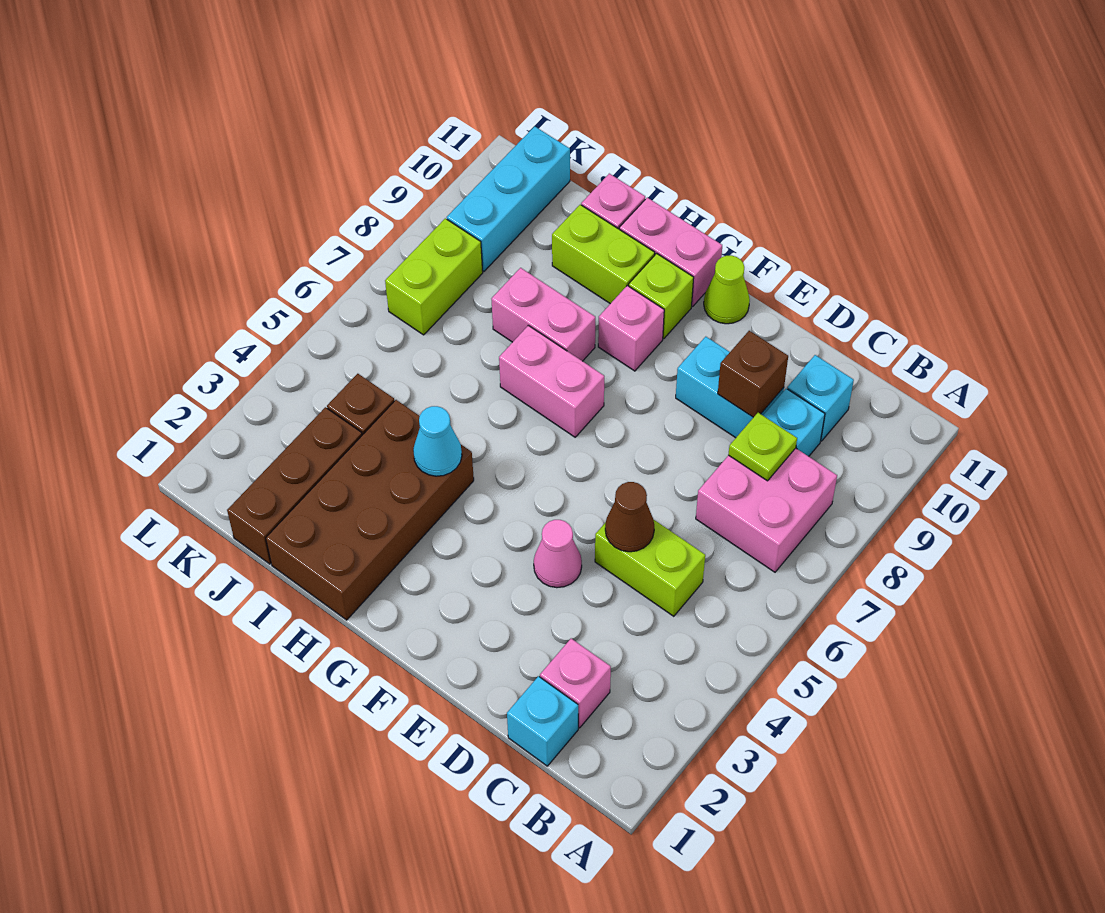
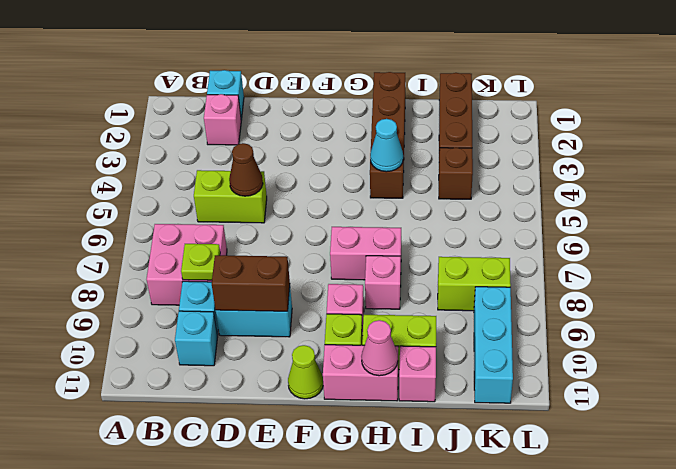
brown 1x1 brick [718,331,788,417] -> brown 1x2 brick [212,255,290,311]
pink 1x1 cone [534,520,582,588] -> pink 1x1 cone moved to [361,320,398,376]
brown 2x4 brick [266,400,474,620] -> brown 1x4 brick [370,72,405,198]
pink 1x2 brick [492,268,595,361] -> pink 1x1 brick [365,256,401,309]
lime 1x2 brick [385,218,483,335] -> lime 1x2 brick turned to [438,257,511,311]

